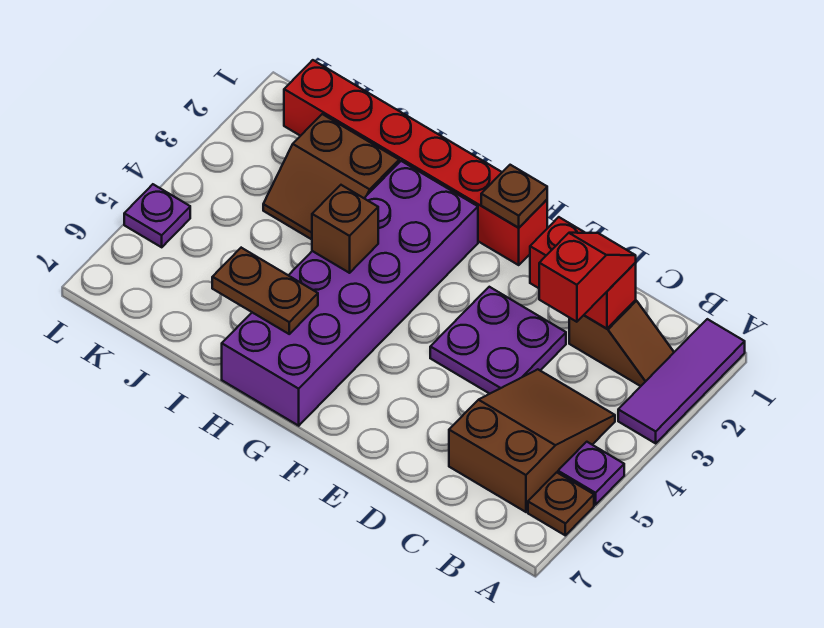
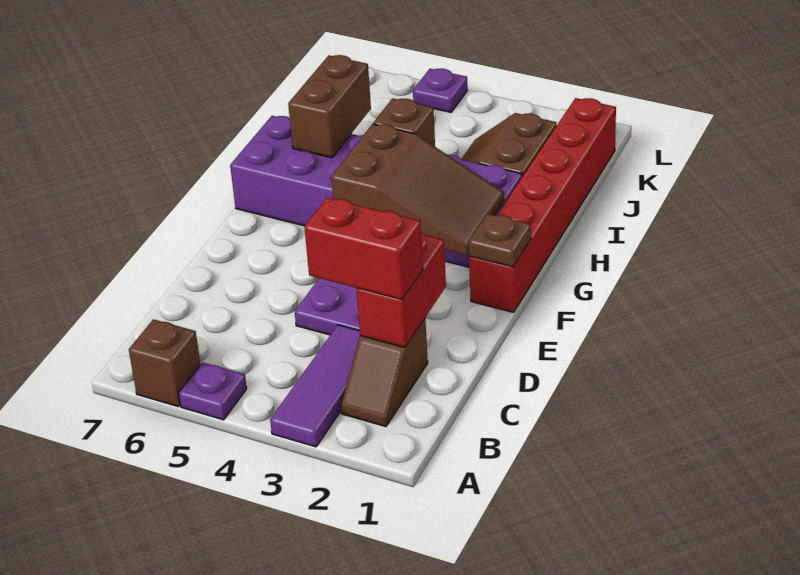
purple 1x3 tile [618,319,745,443] -> purple 1x3 tile turned to [270,325,360,447]
brown 1x1 plate [528,472,594,535] -> brown 1x1 brick [129,319,200,407]
brown 2x3 slope [449,369,615,512] -> brown 2x3 slope moved to [331,124,504,255]
red 1x2 slope [539,233,636,322] -> red 1x2 brick [304,198,423,300]
brown 1x2 plate [212,248,318,334] -> brown 1x2 brick [288,55,371,158]

